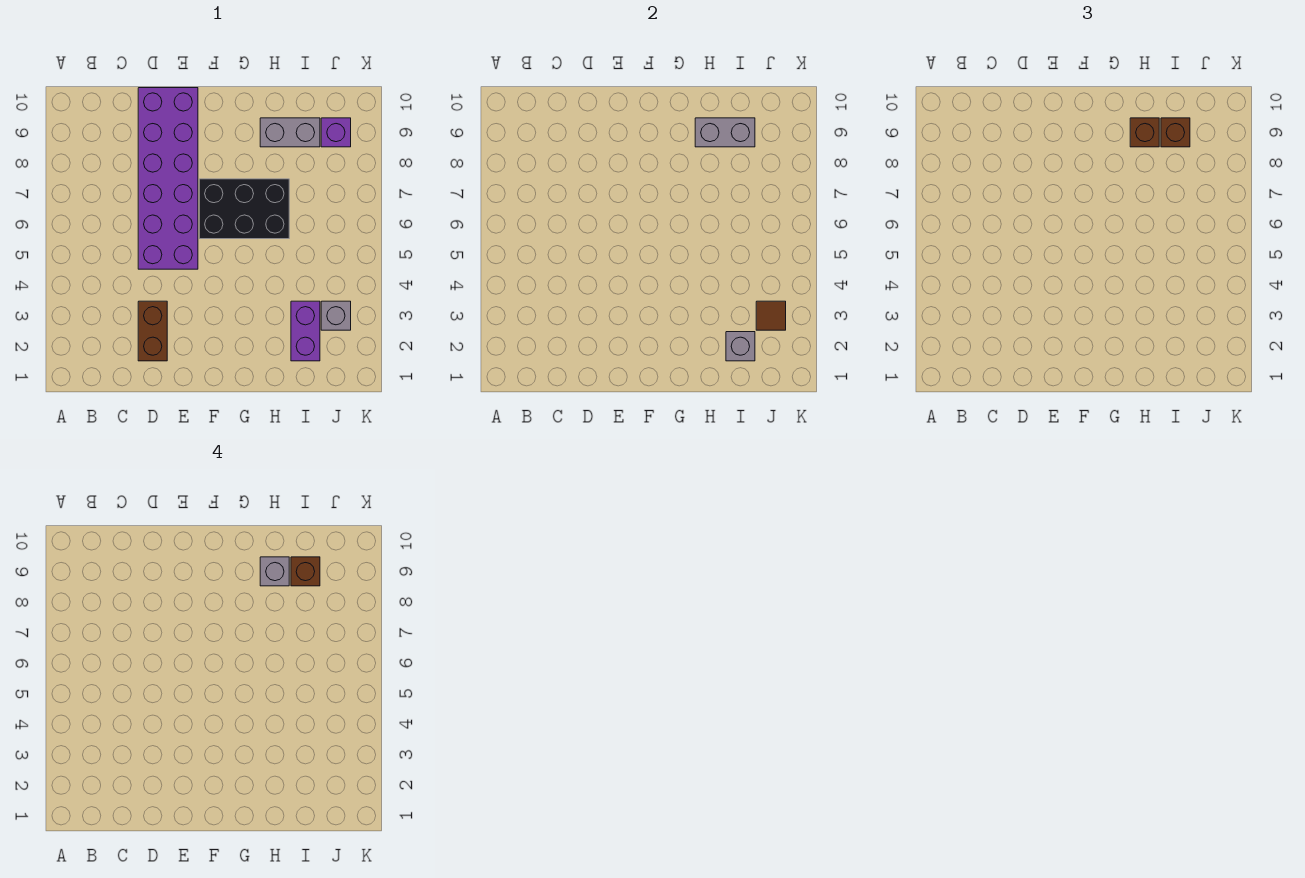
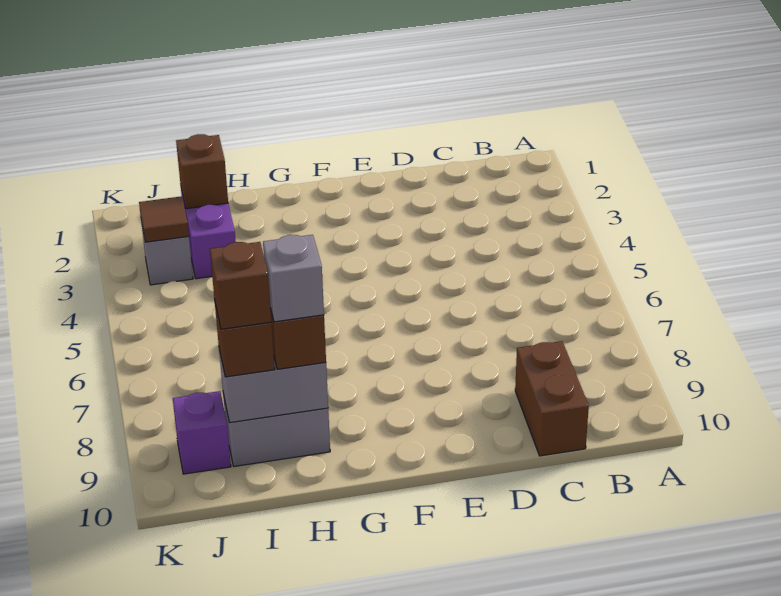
brown 1x2 brick [138,301,167,361] -> brown 1x2 brick moved to [515,341,589,456]
purple 2x6 brick [138,88,198,269] -> none
black 2x3 brick [199,179,289,239] -> none
grey 1x1 brick [726,332,755,361] -> brown 1x1 brick [176,134,228,209]

